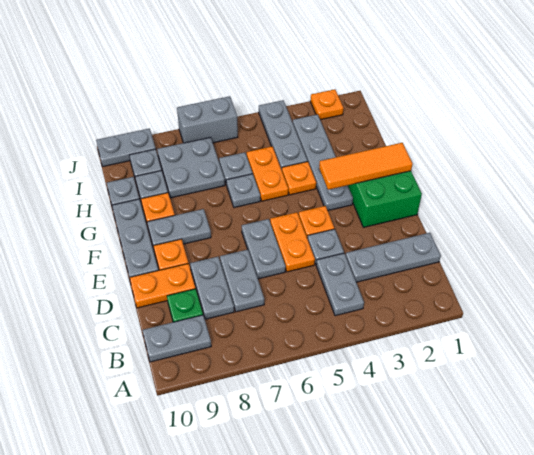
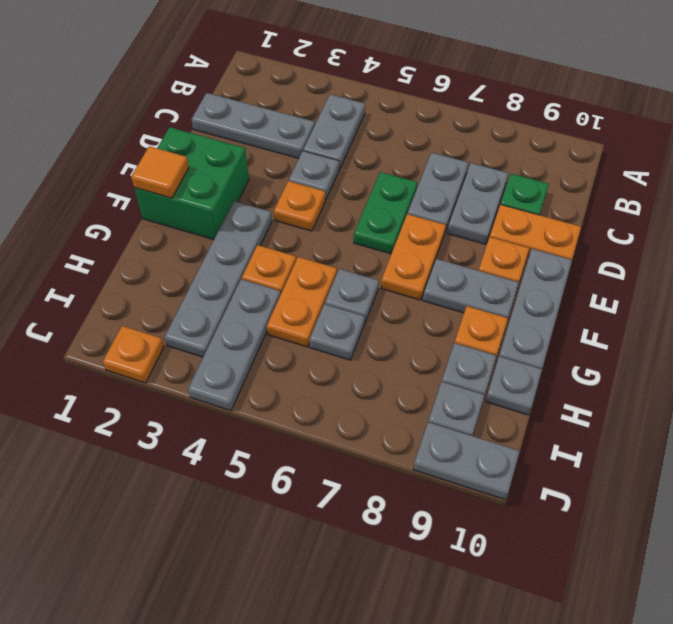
grey 1x2 plate [142,315,211,362] -> none
orange 1x2 plate [270,212,315,272] -> orange 1x2 plate moved to [381,214,446,300]
grey 1x2 plate [242,219,286,279] -> green 1x2 plate [354,172,417,254]
orange 1x3 tile [319,143,412,190] -> orange 1x1 tile [131,146,189,198]
grey 2x2 plate [157,137,225,198] -> none
grey 1x2 brick [177,96,238,143] -> none

